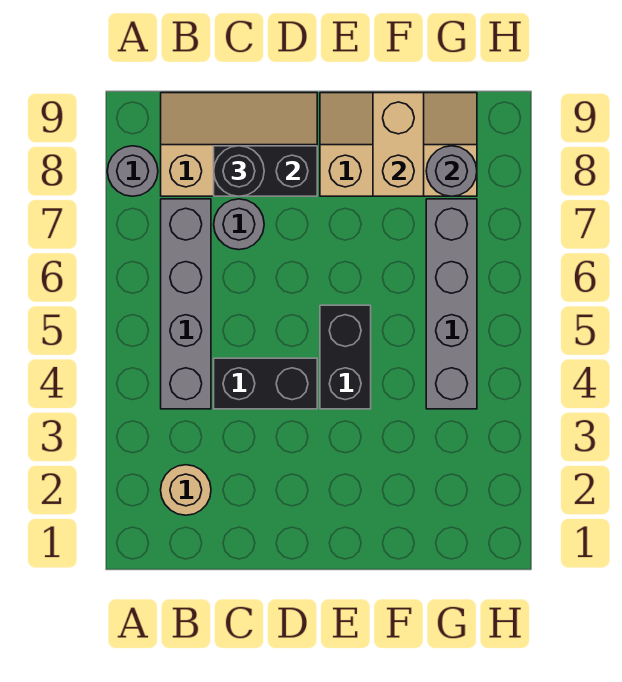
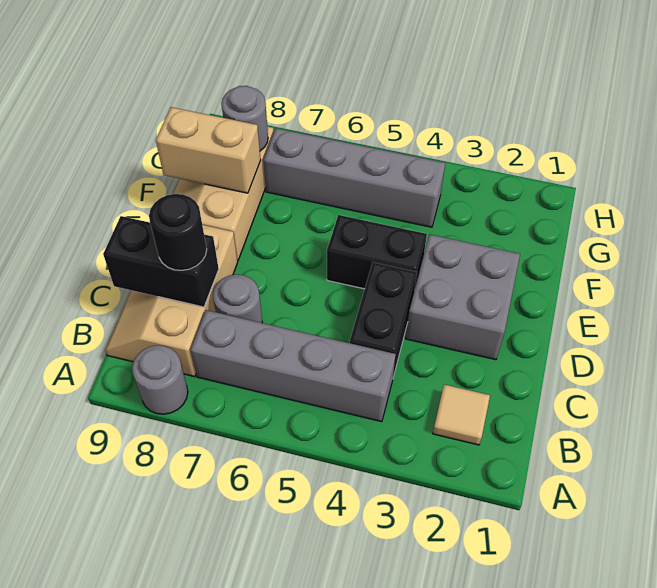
tan 1x1 round brick [161,465,211,515] -> tan 1x1 tile [433,384,490,445]
black 1x2 brick [214,146,317,196] -> black 1x2 brick turned to [103,216,219,307]
none -> grey 2x2 brick [406,234,520,360]

